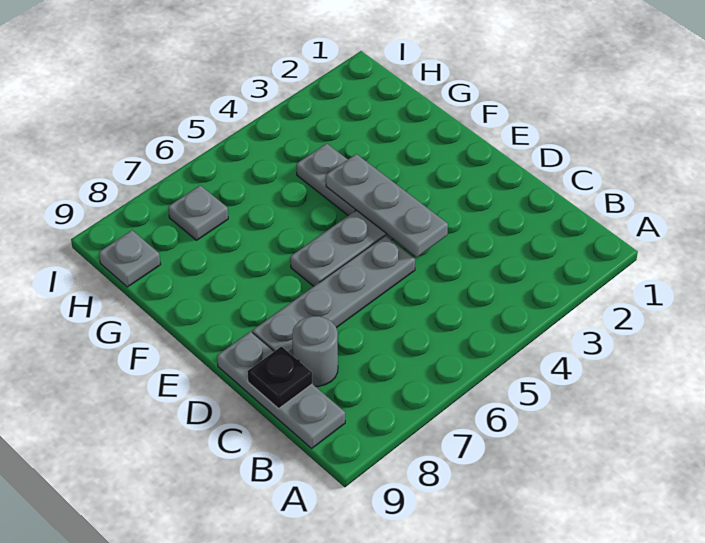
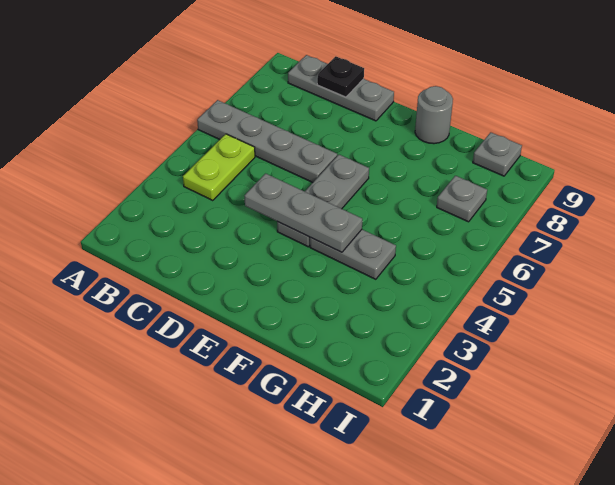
none -> lime 1x2 plate [183,134,255,200]
grey 1x1 round brick [292,316,338,386] -> grey 1x1 round brick moved to [415,86,453,144]
grey 1x4 plate [252,236,415,356] -> grey 1x4 plate turned to [197,100,337,182]

